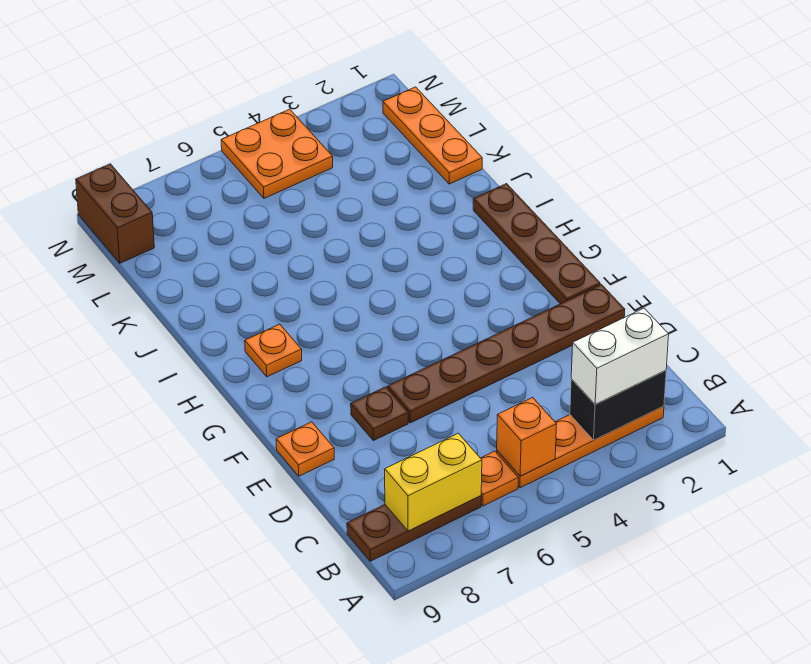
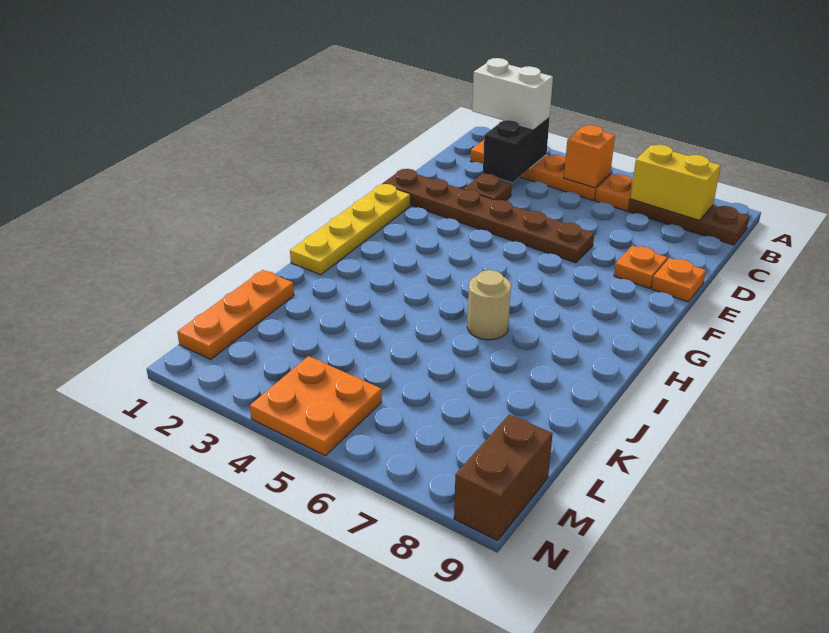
black 1x2 brick [570,371,666,440] -> black 1x2 brick turned to [483,117,550,183]
brown 1x1 plate [351,387,408,441] -> brown 1x1 plate moved to [464,174,512,201]
brown 1x4 plate [473,184,600,304] -> yellow 1x4 plate [290,184,410,275]
orange 1x1 plate [245,324,302,377] -> orange 1x1 plate moved to [614,246,668,288]
none -> tan 1x1 round brick [467,270,511,340]

